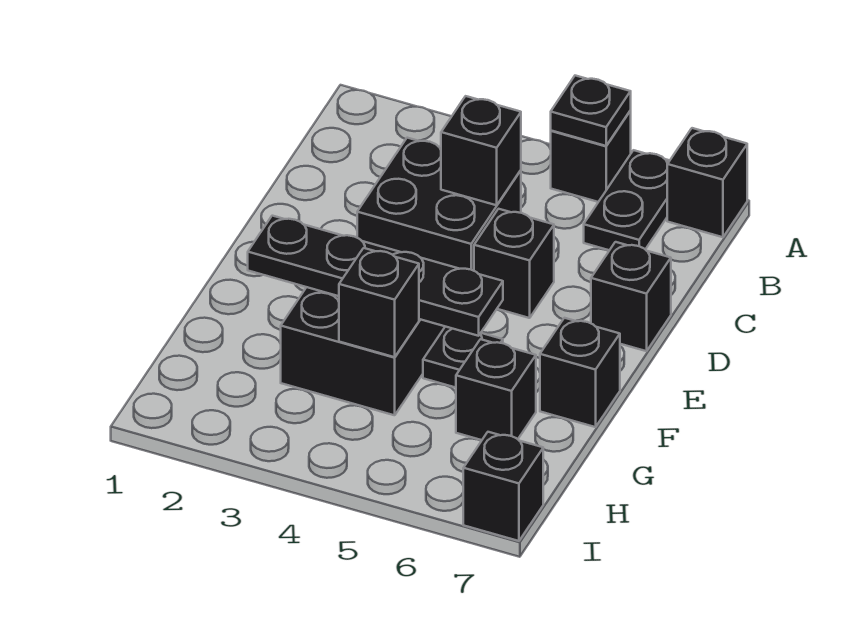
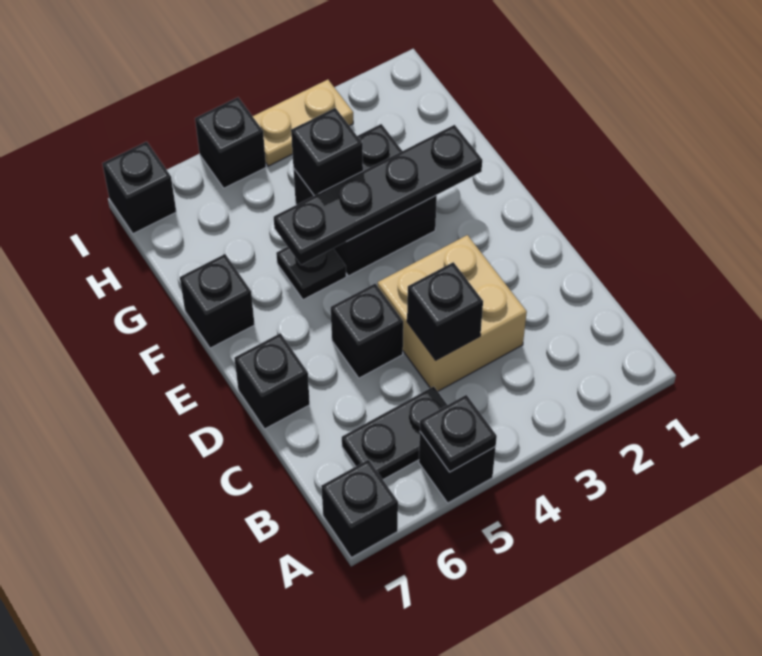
black 1x2 plate [584,150,670,250] -> black 1x2 plate turned to [342,386,447,479]
black 2x2 brick [357,138,521,271] -> tan 2x2 brick [378,235,527,391]
black 1x1 brick [456,339,536,440] -> black 1x1 brick moved to [195,97,266,188]
none -> tan 1x2 plate [253,80,353,166]

